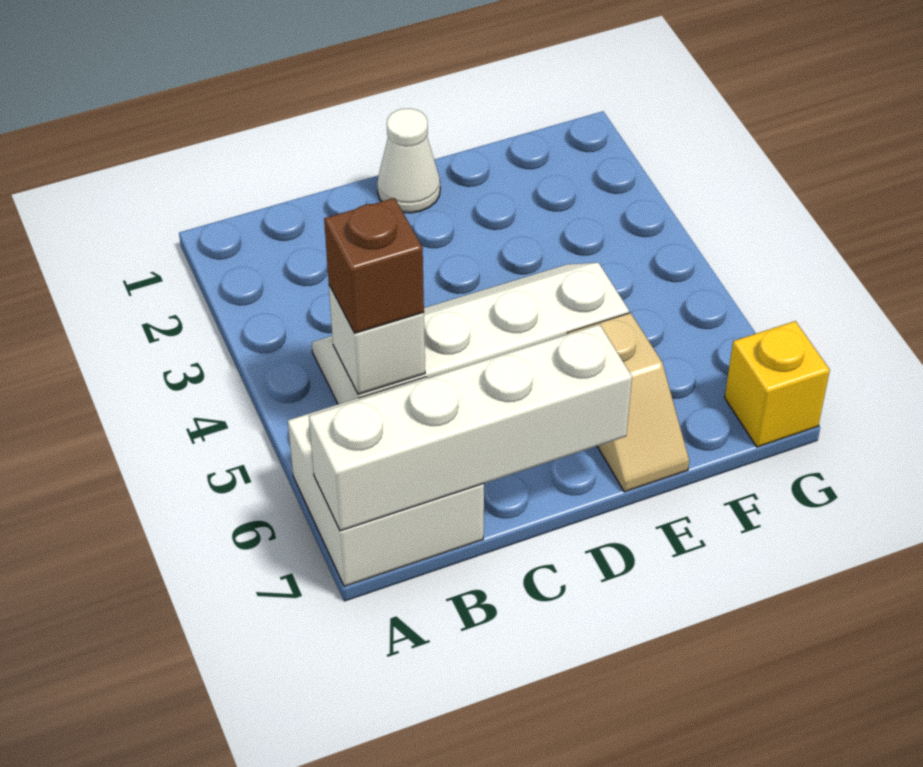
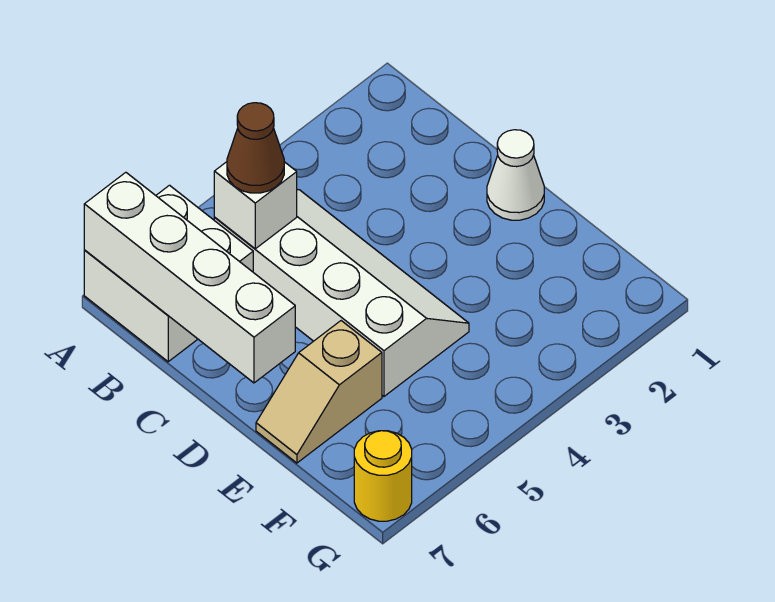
brown 1x1 brick [324,198,424,333] -> brown 1x1 cone [227,103,284,193]
yellow 1x1 brick [725,321,830,447] -> yellow 1x1 round brick [354,431,412,521]

